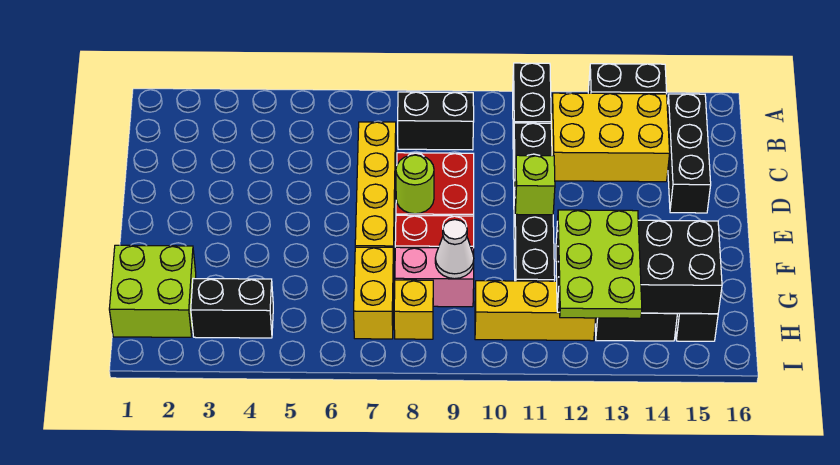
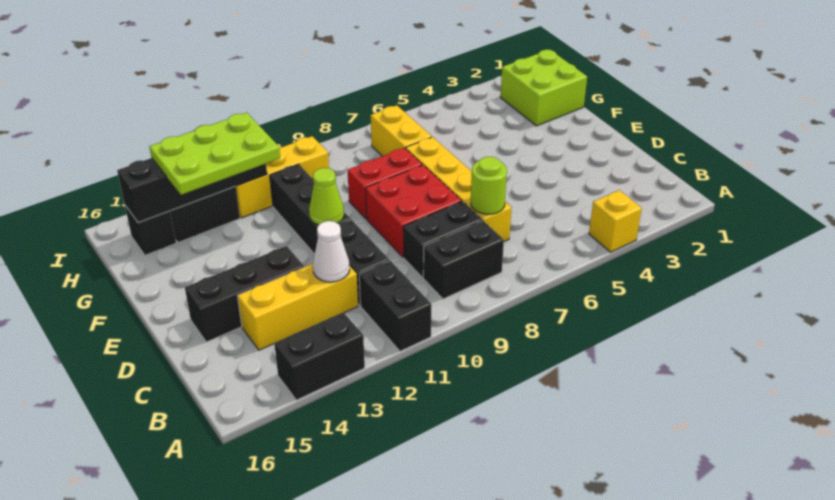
yellow 2x3 brick [551,93,670,182] -> yellow 1x3 brick [238,264,358,350]
black 1x3 brick [667,94,711,213] -> black 1x3 brick turned to [185,246,304,342]
lime 1x1 round brick [396,155,434,214] -> lime 1x1 round brick moved to [471,157,507,214]
lime 1x1 brick [515,155,555,215] -> lime 1x1 cone [309,168,344,225]
pink 1x2 brick [395,247,474,307] -> none
white 1x1 cone [435,220,474,279] -> white 1x1 cone moved to [313,221,350,282]
black 2x4 brick [556,220,722,314] -> black 1x4 brick [117,158,267,223]
lime 2x3 plate [558,210,642,318] -> lime 2x3 plate turned to [149,113,280,195]
black 1x2 brick [191,278,273,338] -> black 1x2 brick moved to [403,201,482,278]
yellow 1x1 brick [394,280,433,339] -> yellow 1x1 brick moved to [589,190,642,252]

